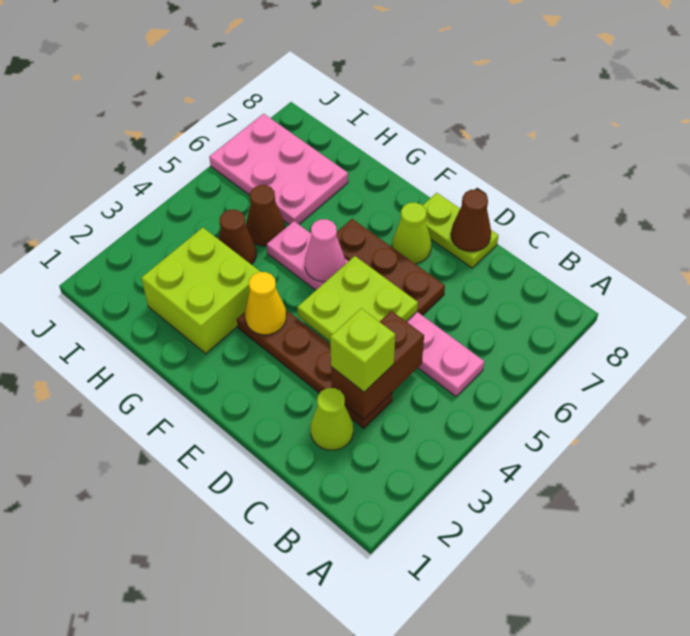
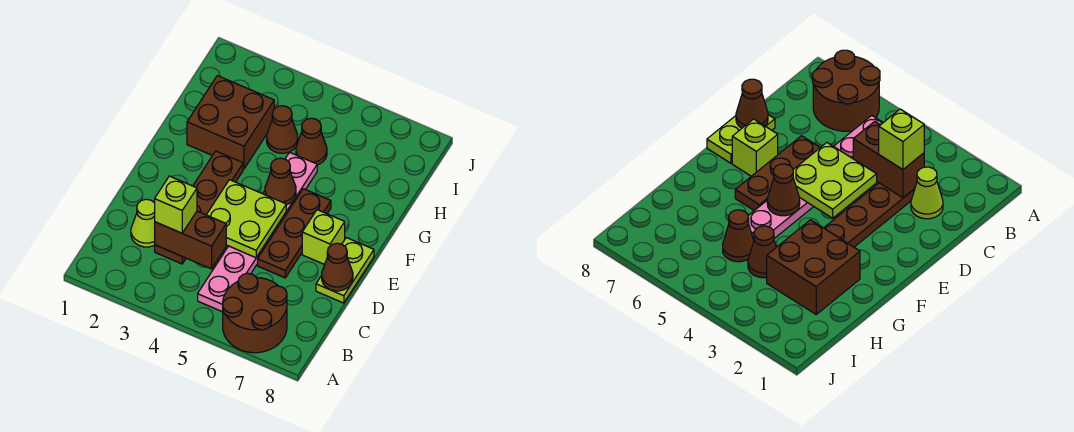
none -> brown 2x2 round brick [223,273,287,353]
lime 1x1 cone [392,203,431,264] -> lime 1x1 brick [302,210,345,265]
yellow 1x1 cone [245,272,286,335] -> none
pink 1x1 cone [305,219,345,282] -> brown 1x1 cone [265,158,296,205]
lime 2x2 brick [141,227,260,354] -> brown 2x2 brick [187,76,274,169]
pink 2x3 plate [209,114,348,225] -> none

